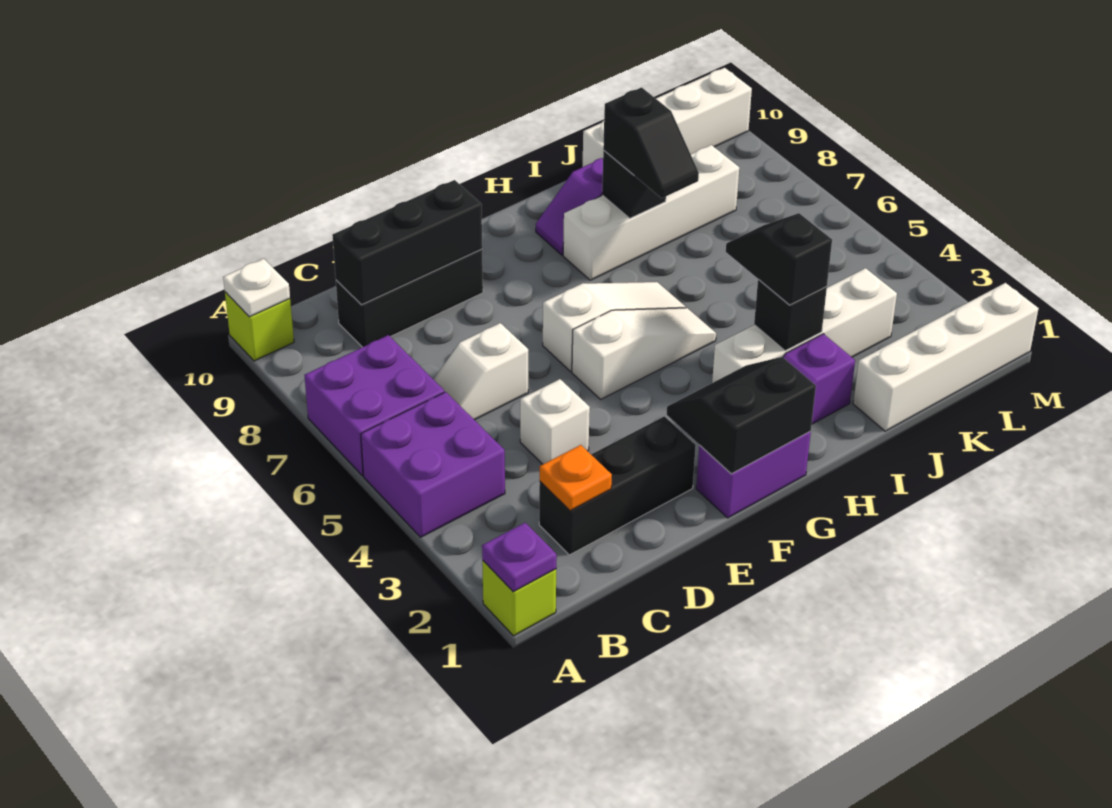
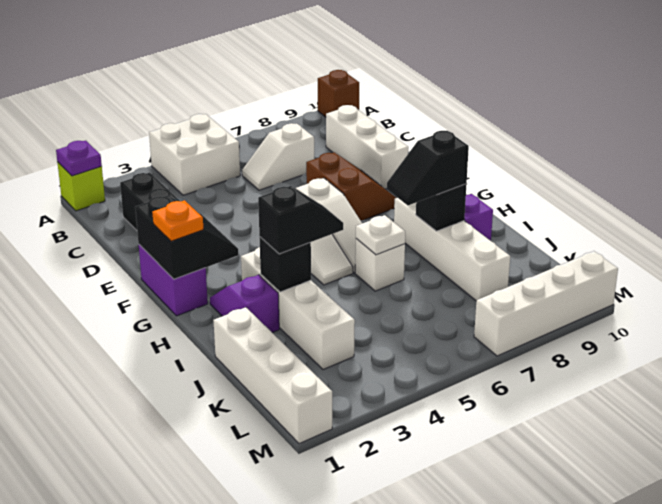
purple 2x2 brick [361,392,505,537] -> white 2x2 brick [149,114,240,195]
purple 2x2 brick [304,335,444,476] -> none
lime 1x1 brick [225,292,294,361] -> brown 1x1 brick [318,70,359,117]
white 1x1 plate [223,259,290,317] -> white 1x1 plate moved to [356,215,405,255]
orange 1x1 plate [540,445,612,511] -> orange 1x1 plate moved to [152,200,204,241]
white 1x2 slope [433,323,528,420] -> white 1x2 slope turned to [242,123,314,190]
black 1x3 brick [336,249,483,347] -> white 1x3 brick [326,105,408,189]
black 1x3 brick [332,180,482,305] -> none
white 1x1 brick [520,379,590,464] -> white 1x1 brick moved to [355,239,405,291]
none -> brown 2x2 slope [306,152,396,221]
white 1x4 brick [583,68,752,167] -> white 1x4 brick turned to [474,251,618,356]

